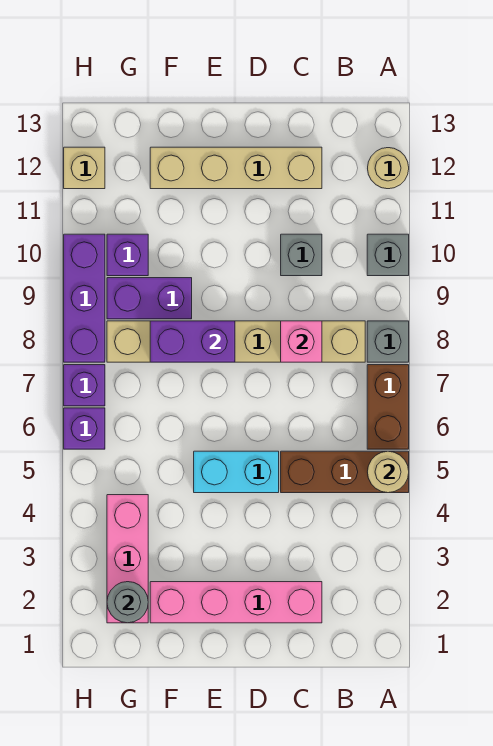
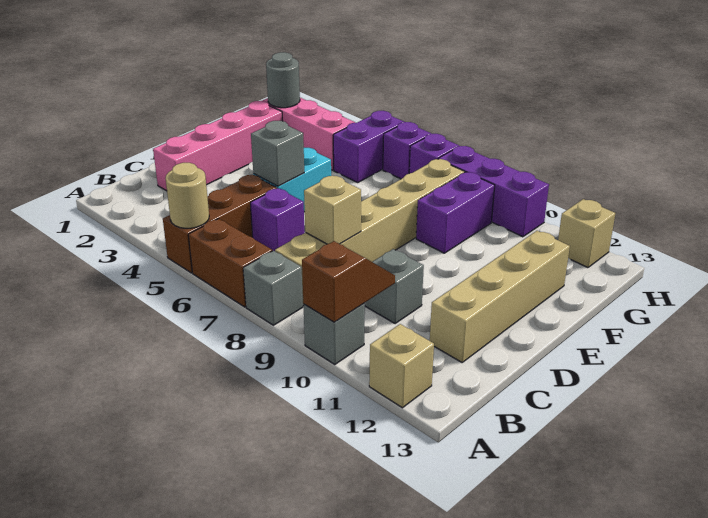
none -> brown 1x2 slope [302,241,395,322]
tan 1x1 round brick [368,148,409,189] -> tan 1x1 brick [369,324,434,408]
pink 1x1 brick [281,321,322,362] -> tan 1x1 brick [304,176,361,244]
none -> grey 1x1 brick [251,121,304,186]
purple 1x2 brick [150,321,235,362] -> purple 1x2 brick moved to [333,111,404,183]
purple 1x1 brick [107,234,148,276] -> purple 1x1 brick moved to [250,188,305,251]

